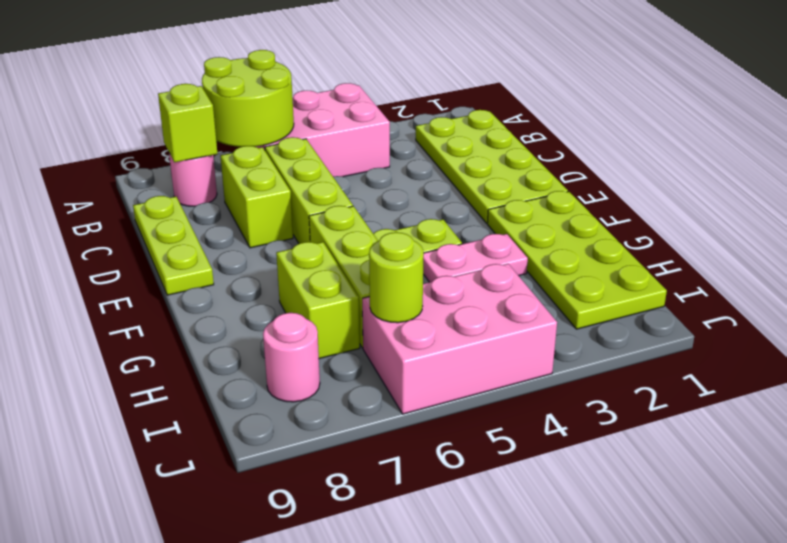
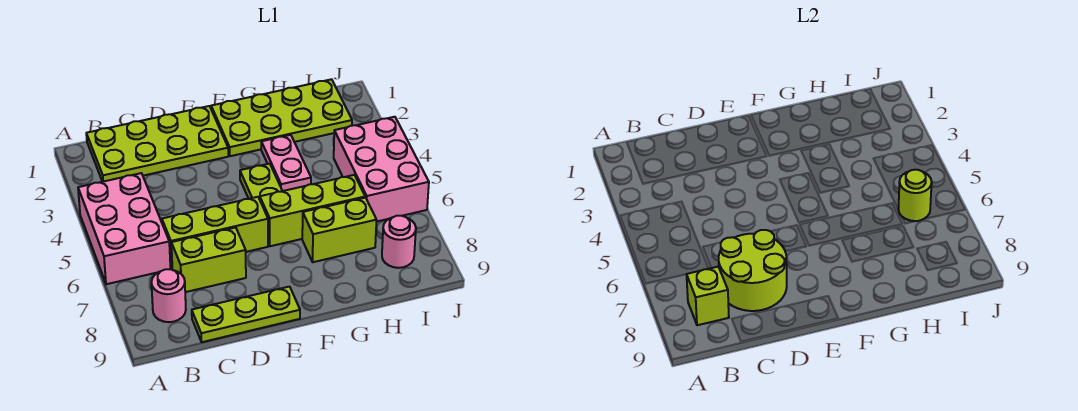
lime 2x2 round brick [202,50,294,147] -> lime 2x2 round brick moved to [719,230,787,311]

